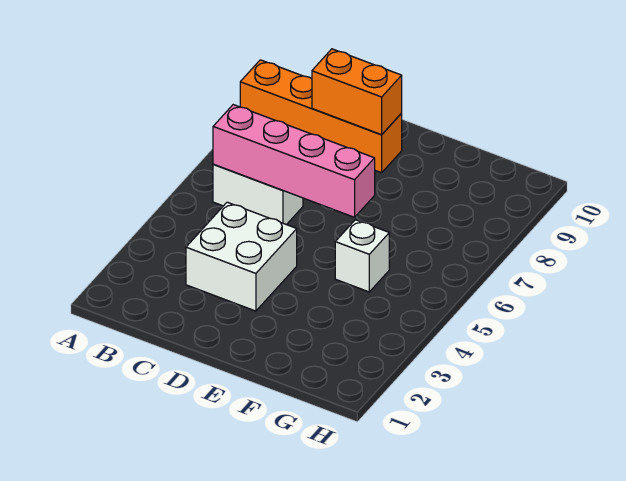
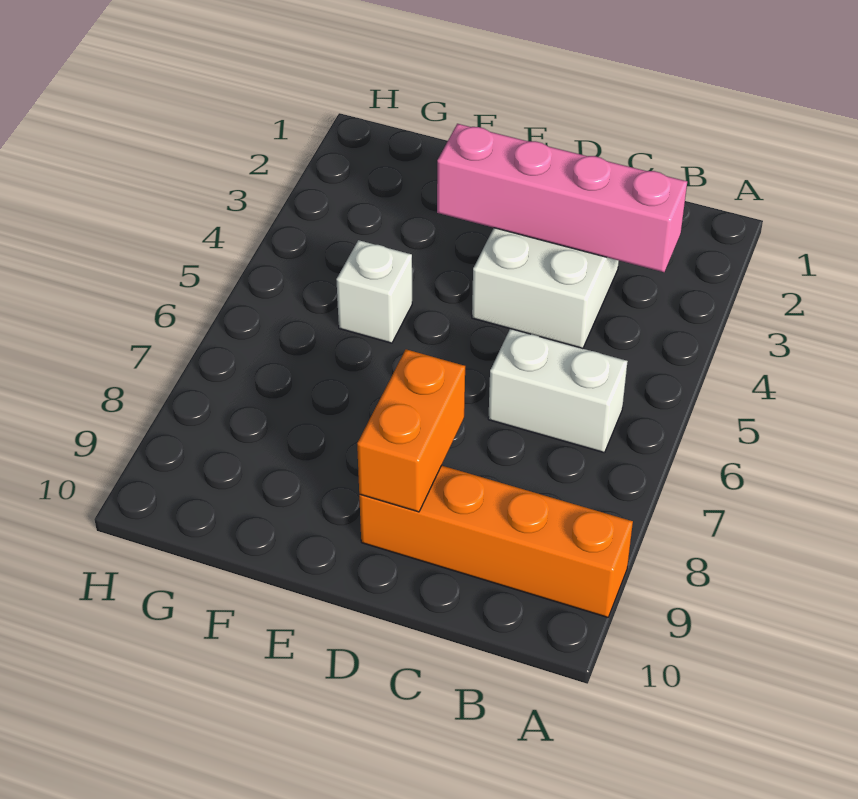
pink 1x4 brick [213,105,375,217] -> pink 1x4 brick moved to [437,124,687,272]
orange 1x2 brick [312,49,402,135] -> orange 1x2 brick turned to [357,349,465,512]

